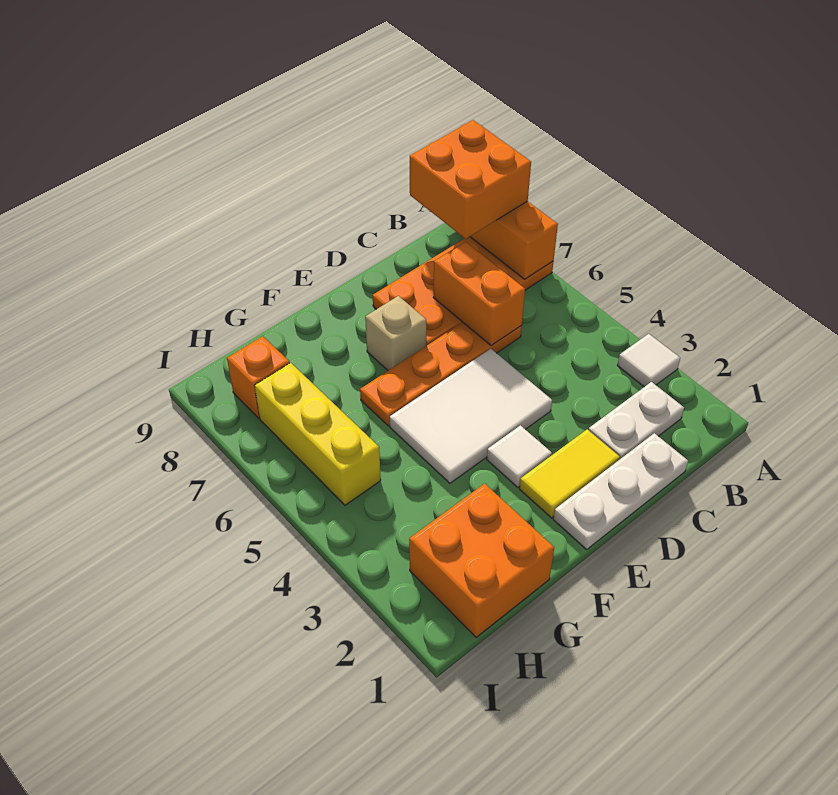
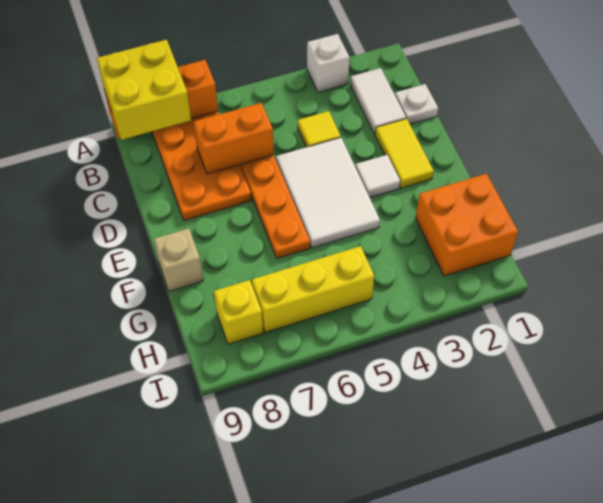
white 1x1 tile [618,334,680,387] -> white 1x1 brick [307,34,350,92]
orange 2x2 brick [410,120,531,239] -> yellow 2x2 brick [97,40,191,140]
white 1x2 plate [589,382,684,460] -> white 1x2 tile [350,68,406,134]
white 1x3 plate [553,433,688,550] -> white 1x1 plate [395,84,438,124]
none -> yellow 1x1 tile [298,111,341,147]
tan 1x1 brick [365,296,426,370] -> tan 1x1 brick moved to [154,228,203,291]
orange 1x1 brick [227,336,290,418] -> yellow 1x1 brick [214,280,263,344]

